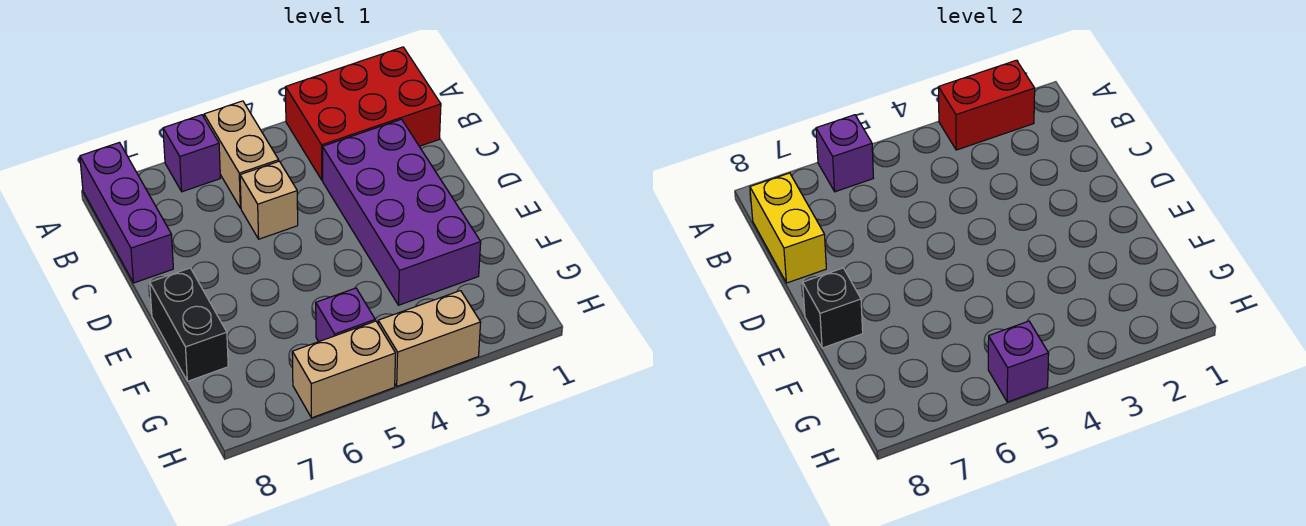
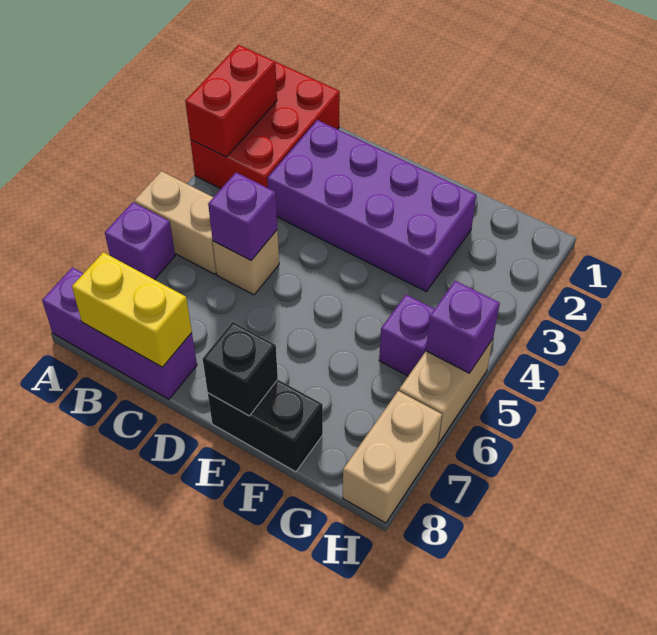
purple 1x1 brick [816,115,873,192] -> purple 1x1 brick moved to [208,173,277,260]
tan 1x2 brick [378,291,481,386] -> tan 1x2 brick moved to [343,391,442,523]

